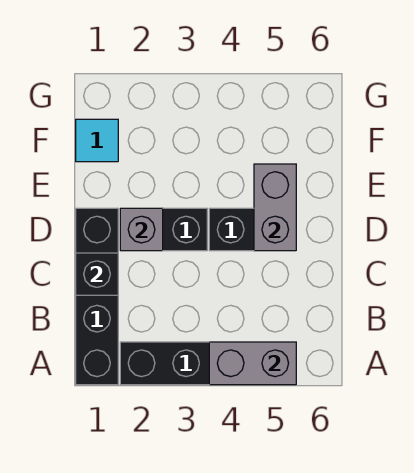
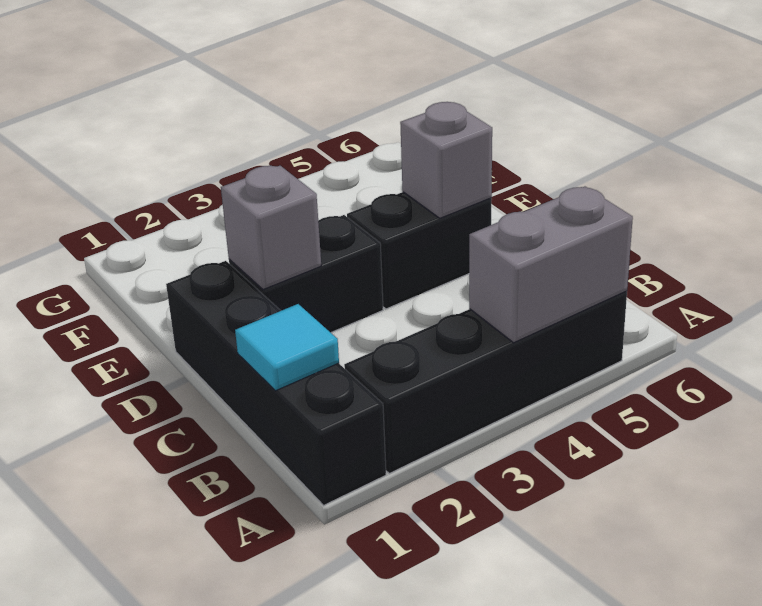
black 1x1 brick [76,253,118,295] -> none
grey 1x2 brick [254,164,296,251] -> grey 1x1 brick [400,102,492,218]
cyan 1x1 tile [76,119,118,162] -> cyan 1x1 tile moved to [235,304,339,391]

